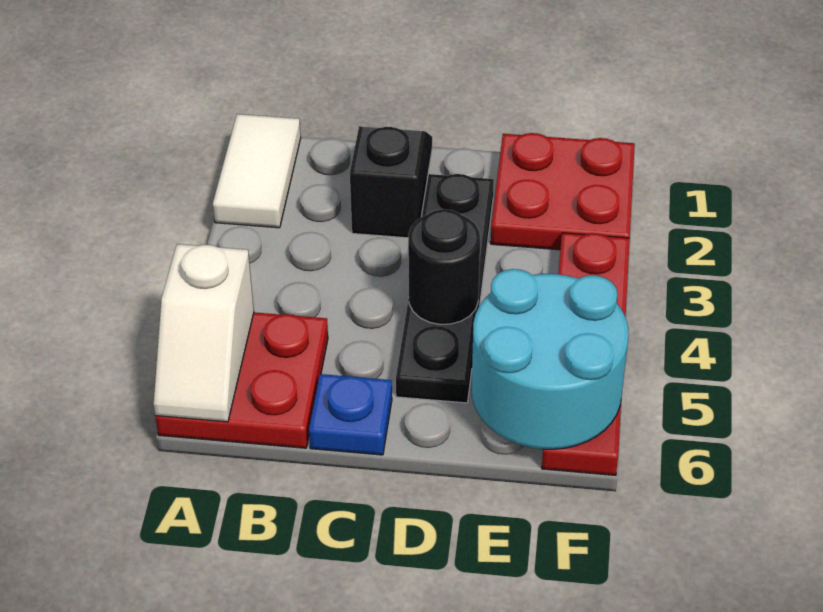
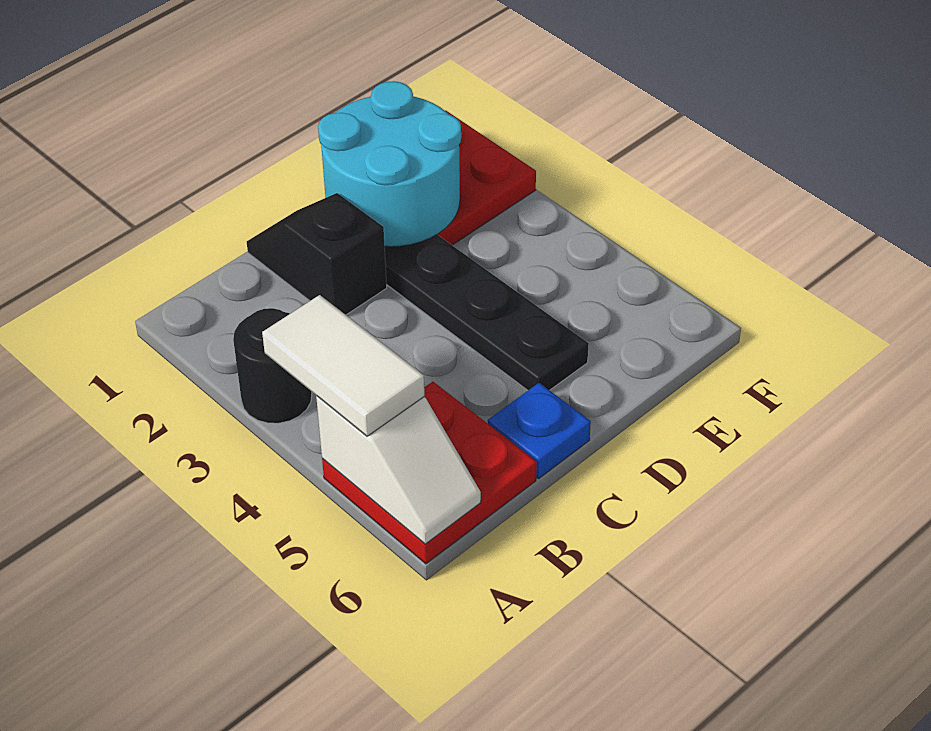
white 1x2 tile [213,114,301,228] -> white 1x2 tile moved to [262,295,424,436]
black 1x1 round brick [408,209,480,324] -> black 1x1 round brick moved to [233,308,312,423]
cyan 2x2 round brick [471,269,629,449] -> cyan 2x2 round brick moved to [318,81,461,247]
red 1x4 plate [542,233,630,475] -> none

